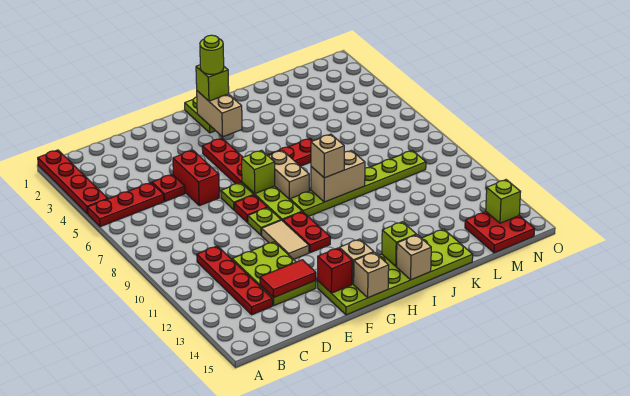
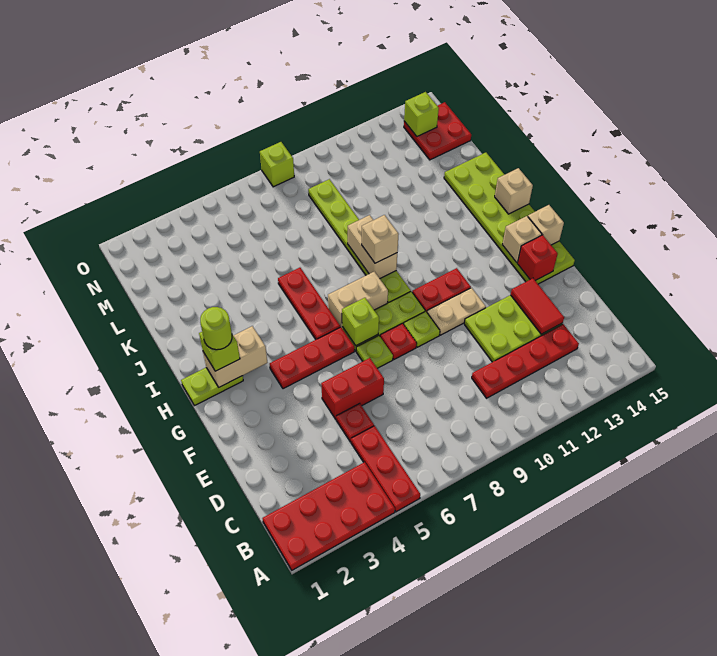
red 1x4 plate [38,150,107,214] -> red 2x4 plate [263,462,395,570]
tan 1x2 tile [262,220,309,260] -> tan 1x2 plate [427,288,486,335]
lime 1x1 brick [382,222,416,266] -> lime 1x1 brick moved to [260,142,294,187]

